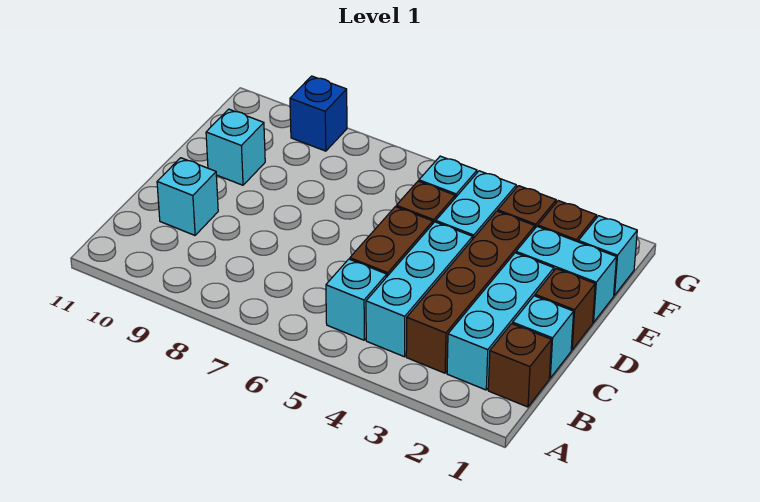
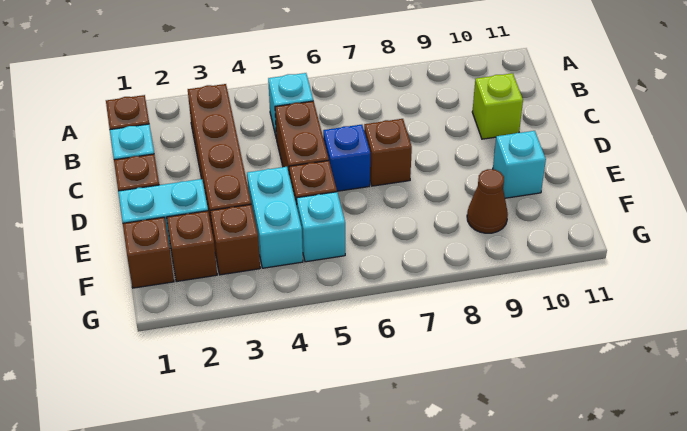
cyan 1x3 brick [447,253,554,390] -> none
cyan 1x3 brick [366,222,473,357] -> none
cyan 1x1 brick [157,158,218,235] -> lime 1x1 brick [472,73,523,139]
none -> brown 1x1 brick [364,119,412,186]
cyan 1x1 brick [578,216,637,295] -> brown 1x1 brick [123,217,174,288]
none -> brown 1x1 cone [467,169,508,233]
blue 1x1 brick [290,76,347,151] -> blue 1x1 brick moved to [323,125,370,191]

